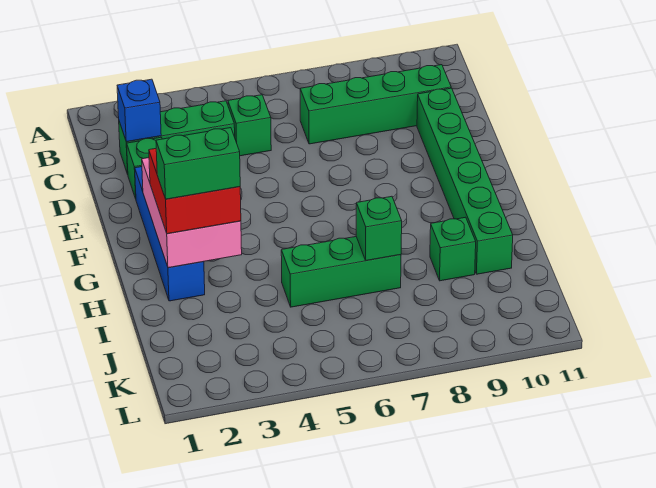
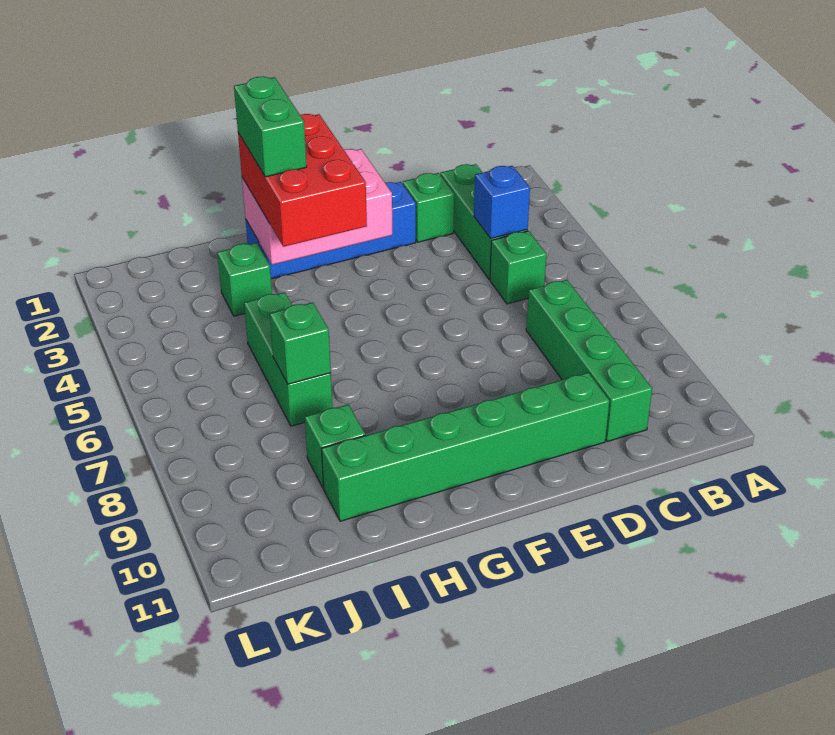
blue 1x1 brick [117,79,161,142] -> blue 1x1 brick moved to [474,166,530,238]
red 2x2 brick [149,149,241,234] -> red 2x3 brick [238,114,367,247]
none -> green 1x1 brick [217,243,272,316]

